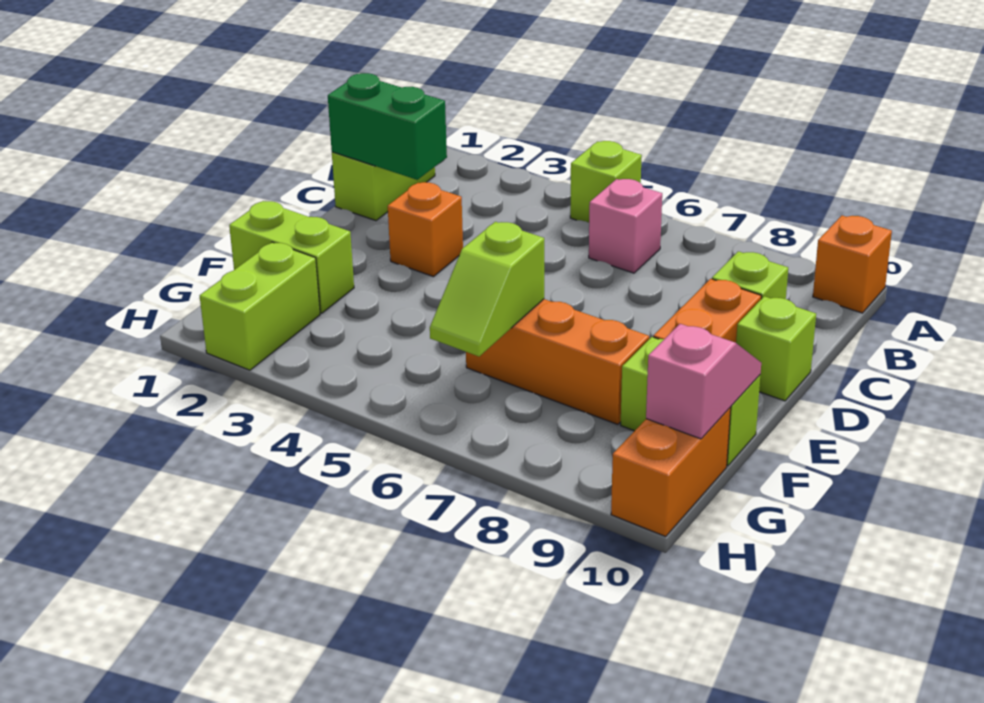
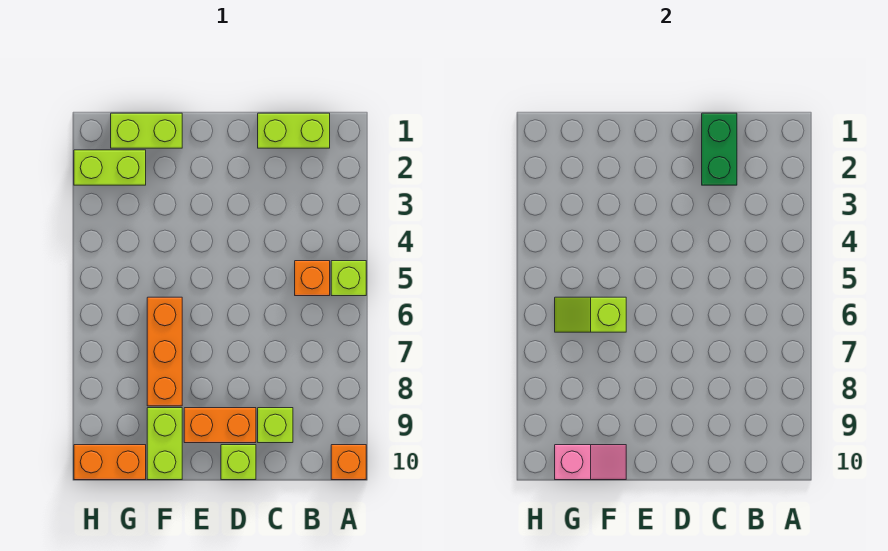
pink 1x1 brick [589,179,662,273] -> none
orange 1x1 brick [388,182,463,277] -> orange 1x1 brick moved to [295,261,330,296]
lime 1x2 brick [229,201,354,313] -> lime 1x2 brick turned to [111,113,182,148]

